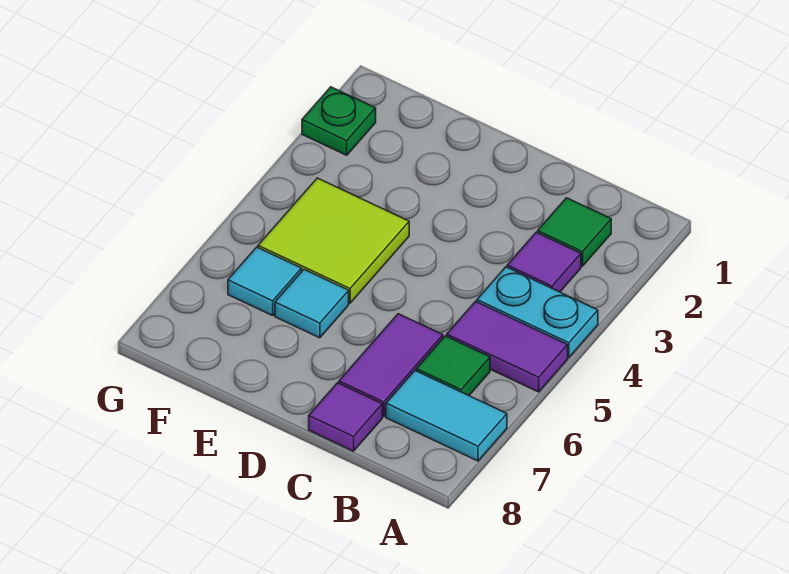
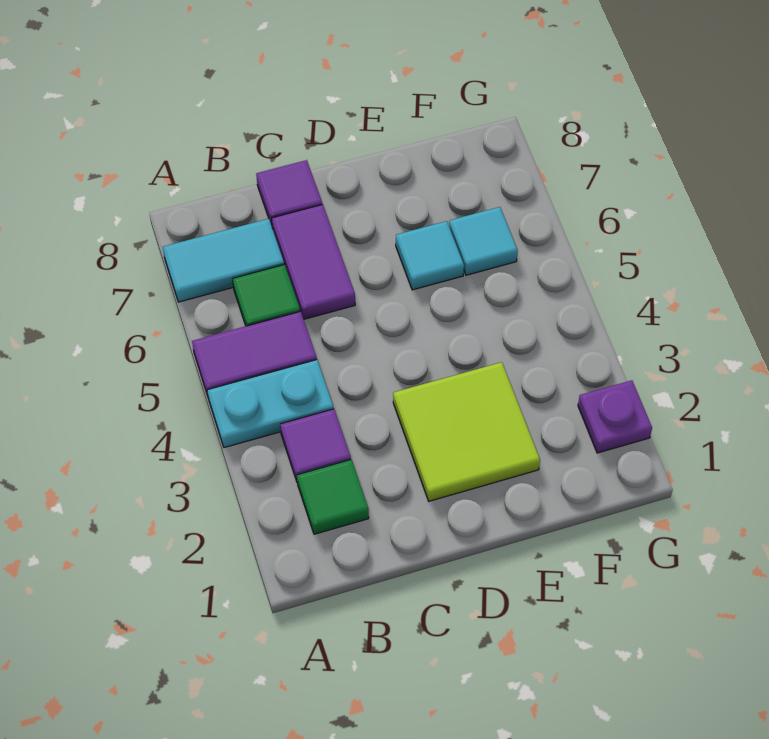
lime 2x2 tile [258,178,409,303] -> lime 2x2 tile moved to [393,362,540,501]
green 1x1 plate [302,87,376,155] -> purple 1x1 plate [578,380,652,453]

